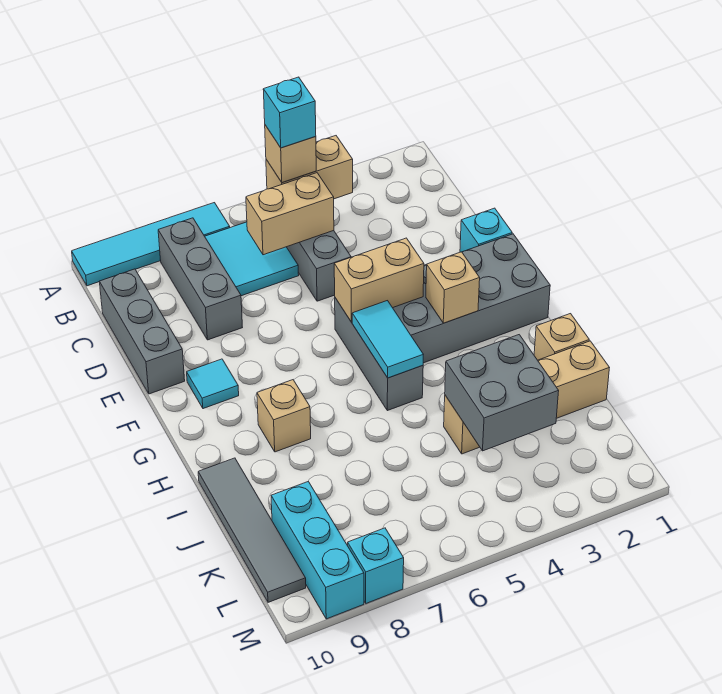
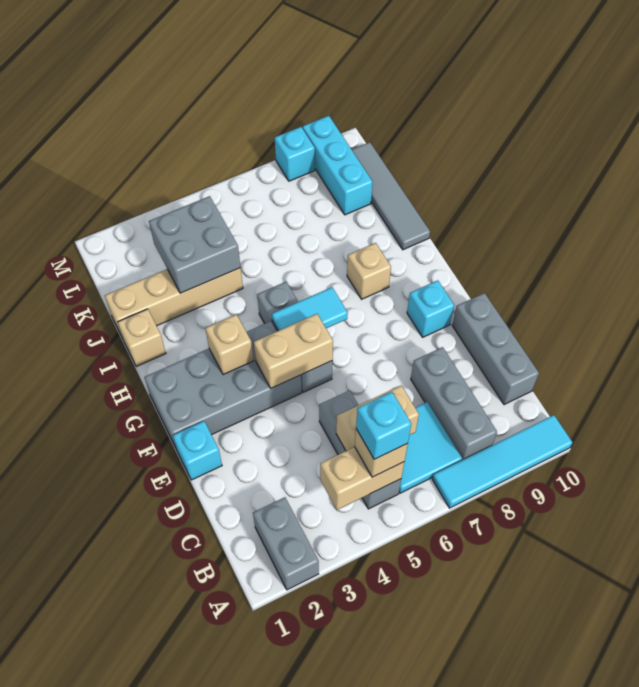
none -> grey 1x2 brick [253,497,319,590]
cyan 1x1 tile [187,359,239,409] -> cyan 1x1 brick [407,280,454,337]
cyan 1x2 tile [352,301,423,378] -> cyan 1x2 tile turned to [272,287,348,331]

